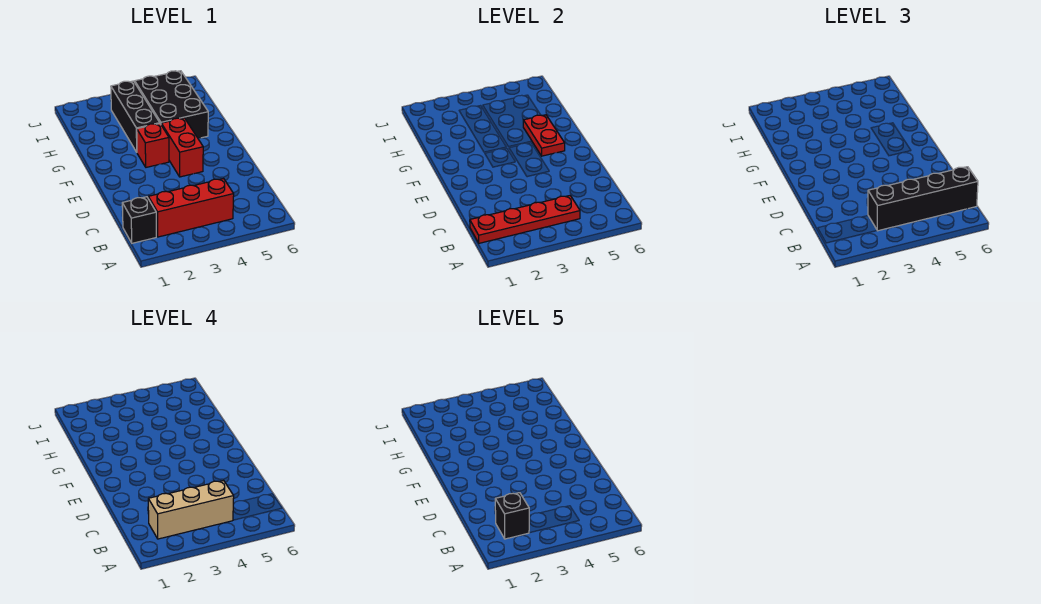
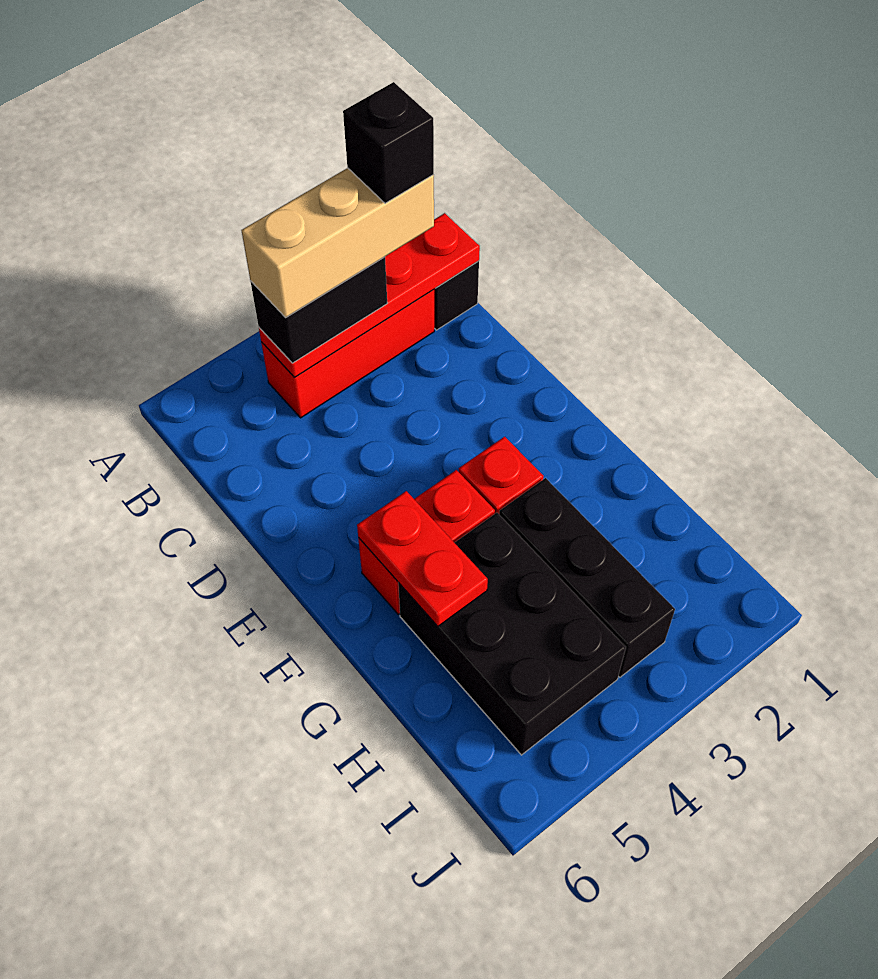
black 1x4 brick [868,167,978,231] -> black 1x2 brick [250,257,387,363]
red 1x2 brick [161,118,203,177] -> red 1x2 brick turned to [358,470,495,614]

